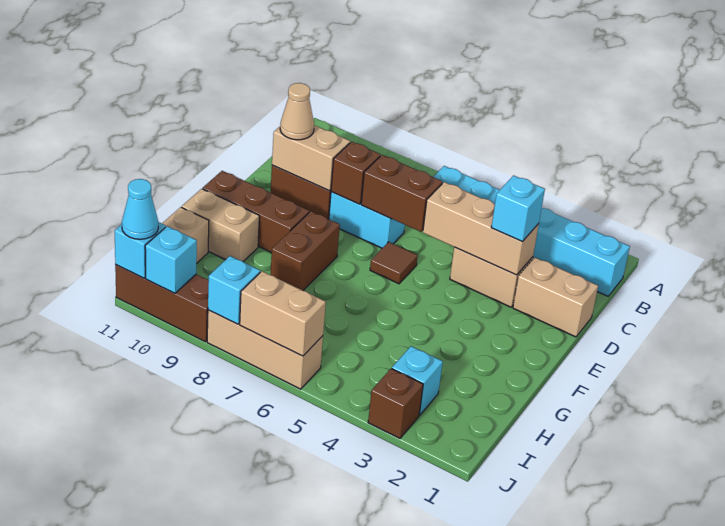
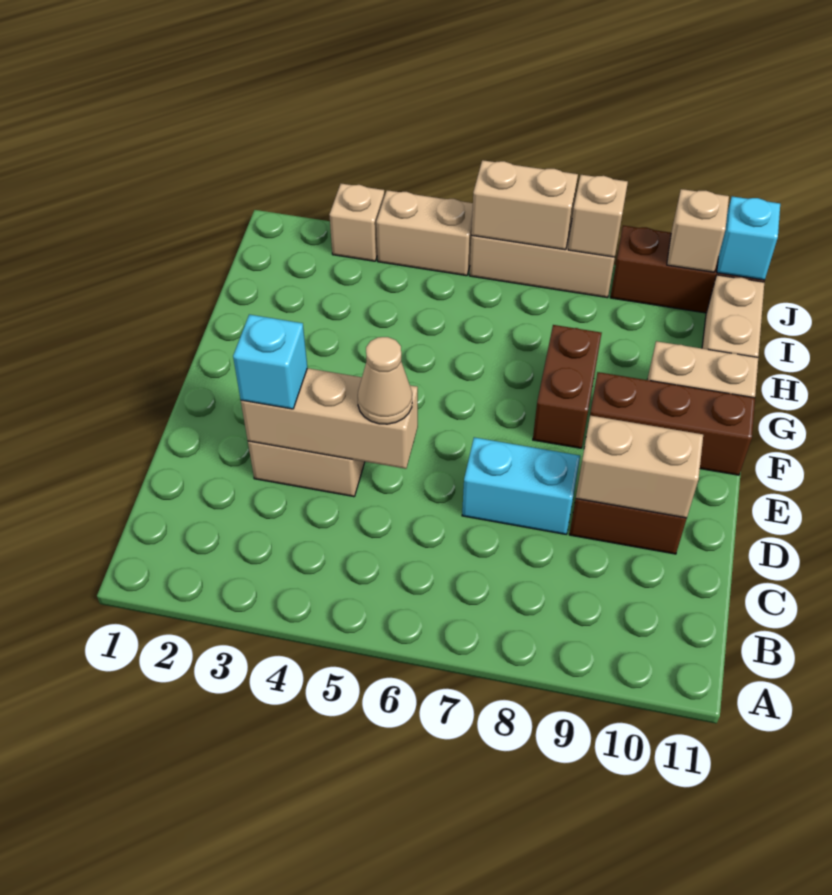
cyan 1x6 brick [434,166,630,296] -> none
tan 1x2 brick [513,257,598,337] -> tan 1x2 brick moved to [376,190,473,276]
brown 1x2 brick [361,155,443,232] -> none
brown 1x1 brick [331,142,381,204] -> none
tan 1x1 cone [280,83,314,140] -> tan 1x1 cone moved to [358,337,412,424]
brown 1x1 tile [370,242,418,284] -> none
cyan 1x1 brick [392,346,443,415] -> none
brown 1x1 brick [368,369,423,438] -> tan 1x1 brick [329,184,384,261]
cyan 1x1 brick [208,256,260,324] -> tan 1x1 brick [568,175,628,257]
cyan 1x1 brick [145,226,197,293] -> tan 1x1 brick [667,189,729,272]
cyan 1x1 cone [122,179,158,239] -> none

